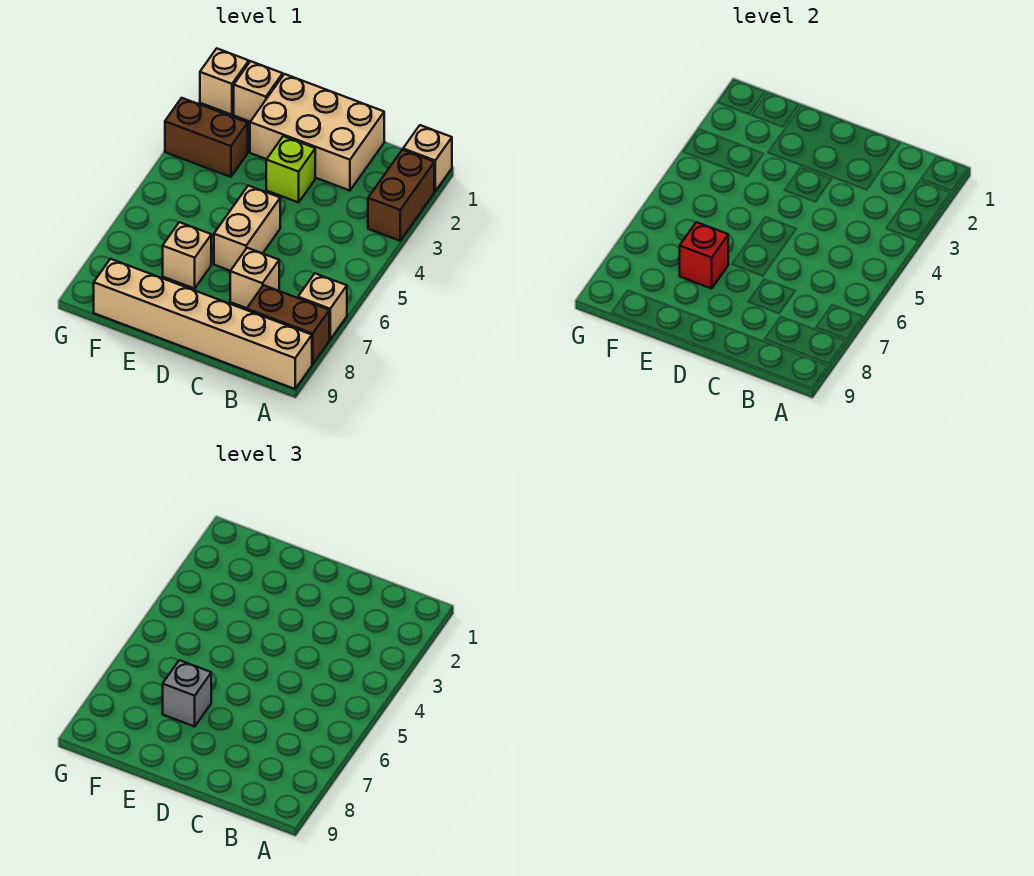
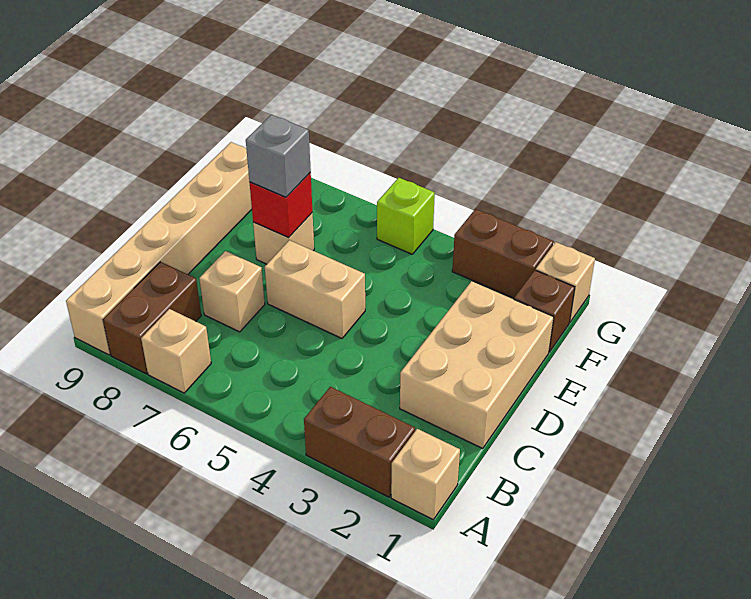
lime 1x1 brick [266,136,315,202] -> lime 1x1 brick moved to [377,178,435,254]
tan 1x1 brick [234,61,283,122] -> brown 1x1 brick [514,270,575,352]
brown 1x2 brick [165,98,248,177] -> brown 1x2 brick turned to [452,209,554,298]

